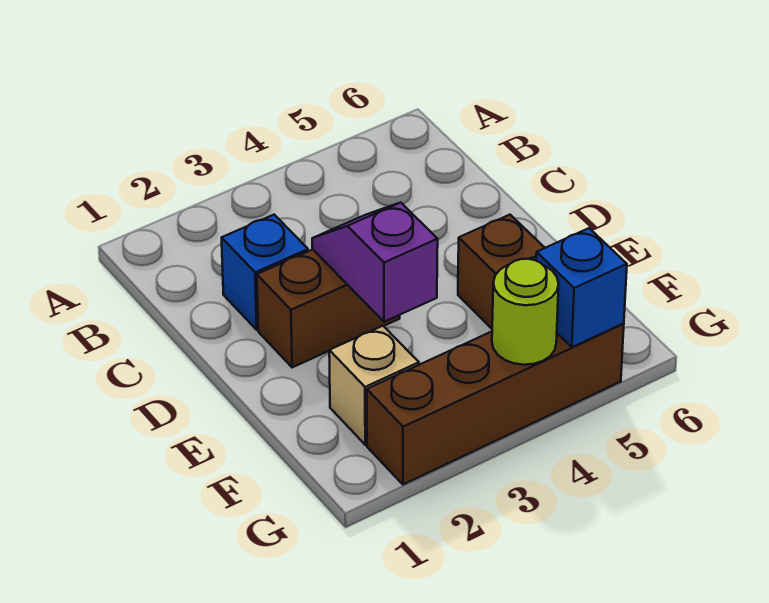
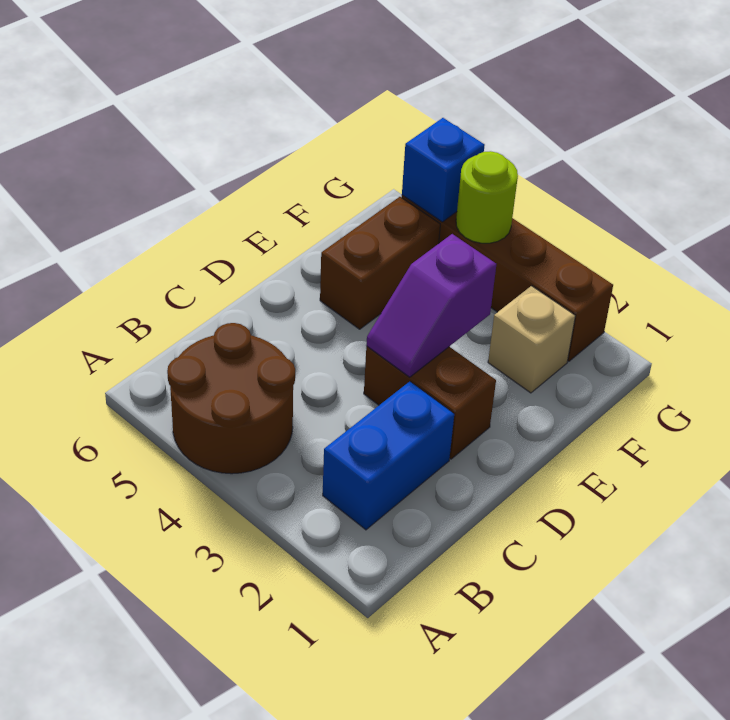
none -> brown 2x2 round brick [167,323,295,474]
blue 1x1 brick [222,215,308,330] -> blue 1x2 brick [323,381,454,530]

